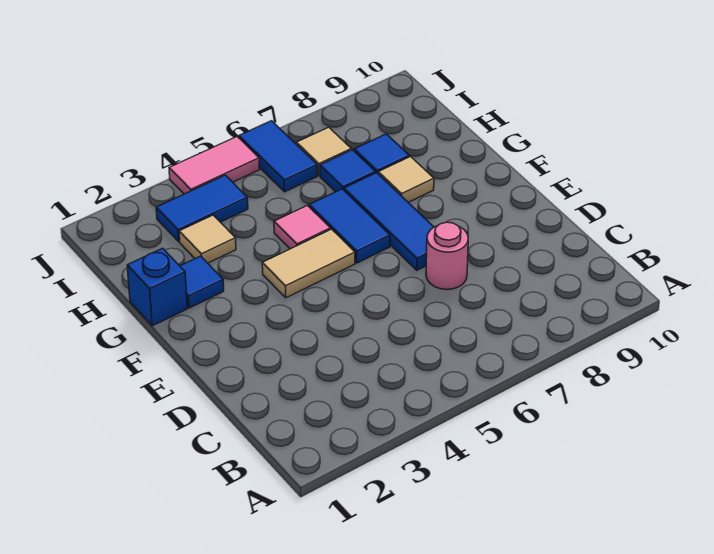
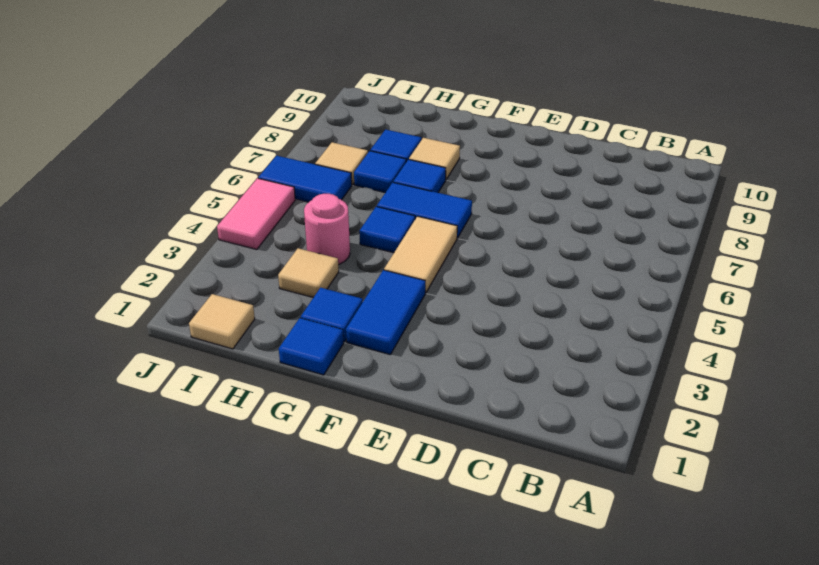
pink 1x1 round brick [426,222,468,290] -> pink 1x1 round brick moved to [304,194,350,265]
blue 1x3 tile [344,173,434,270] -> blue 1x1 tile [393,159,446,193]
blue 1x1 brick [127,248,187,326] -> blue 1x1 tile [279,318,344,375]
pink 1x1 tile [274,205,331,249] -> blue 1x1 tile [359,207,415,253]
none -> tan 1x1 tile [189,294,255,349]
blue 1x2 tile [156,175,248,241] -> blue 1x2 tile moved to [346,270,425,354]

